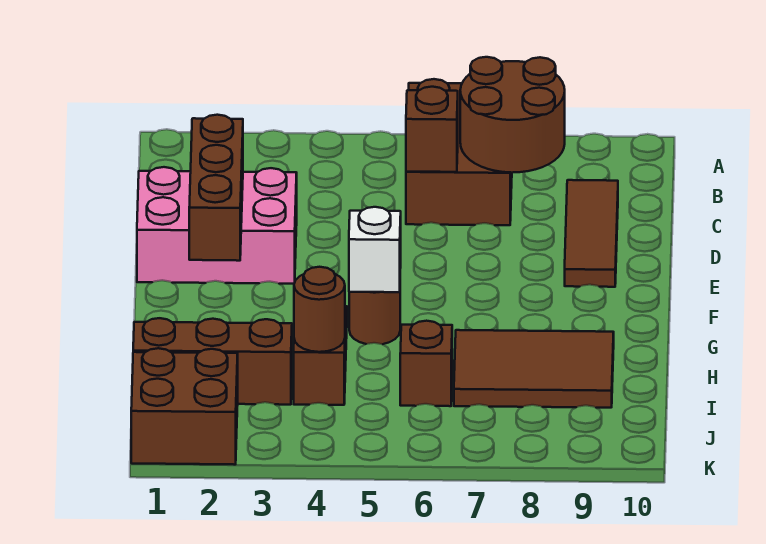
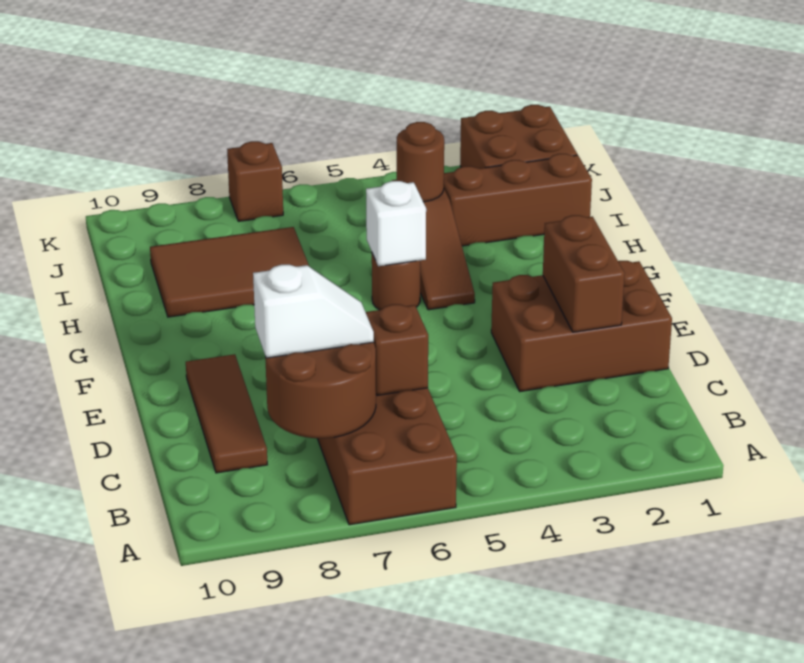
none -> white 1x2 slope [253,265,374,358]
pink 2x3 brick [137,167,297,284] -> brown 2x3 brick [491,261,672,392]
brown 1x3 brick [189,115,243,261] -> brown 1x2 brick [543,215,625,332]
brown 1x1 brick [400,321,452,406] -> brown 1x1 brick moved to [227,141,283,221]

